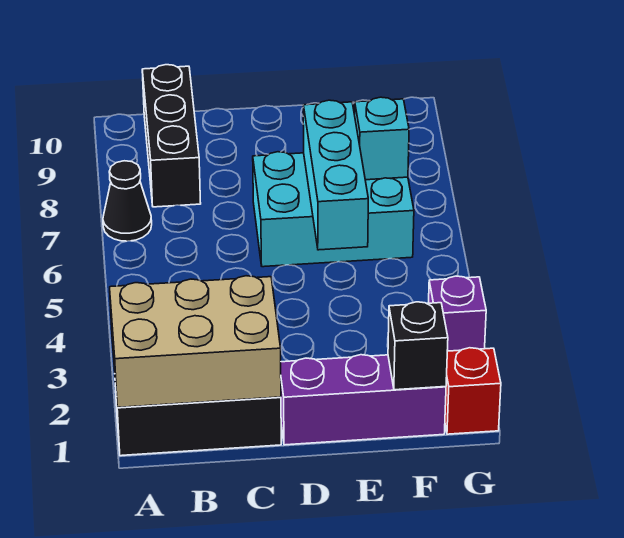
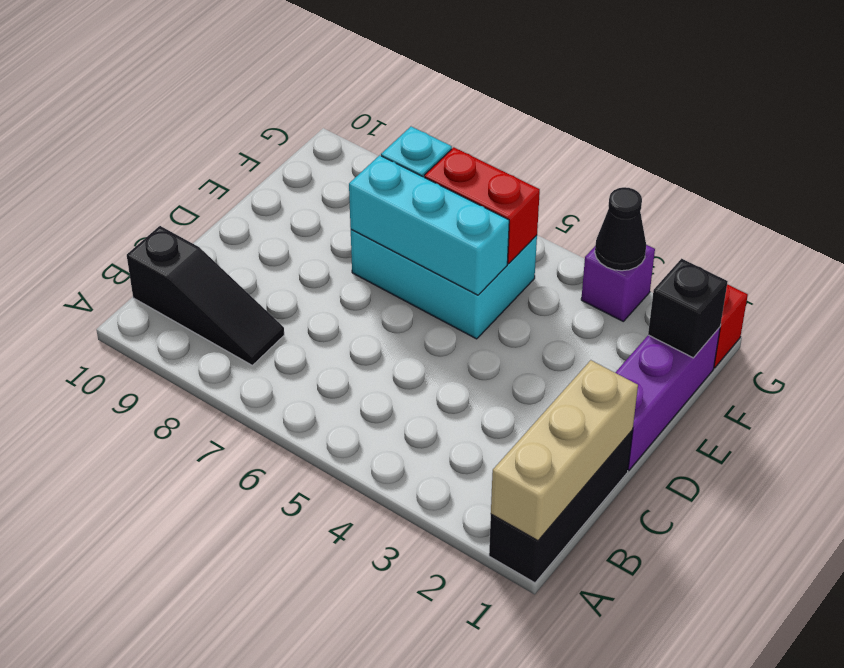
tan 2x3 brick [110,276,281,408] -> tan 1x3 brick [491,360,638,541]
black 1x1 cone [103,161,152,241] -> black 1x1 cone moved to [595,187,646,271]
black 1x3 brick [142,65,201,207] -> black 1x3 slope [127,226,284,365]
cyan 2x3 brick [253,152,414,267] -> cyan 2x3 brick turned to [351,229,537,339]
none -> red 1x2 brick [424,147,540,264]

